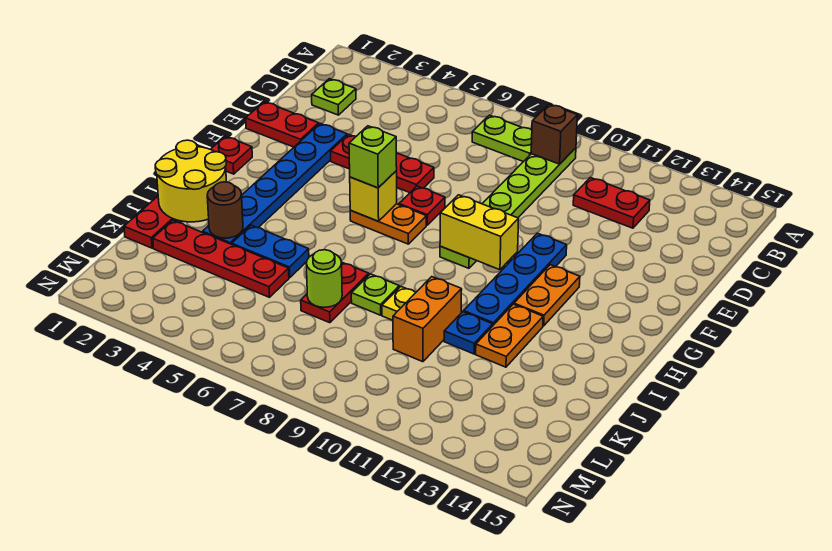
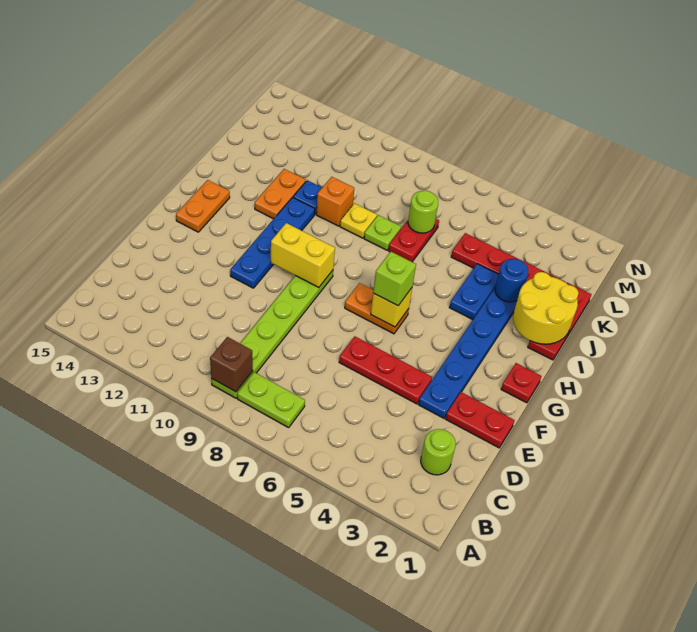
lime 1x1 plate [312,79,356,115] -> lime 1x1 round brick [421,429,456,475]
red 1x2 plate [573,178,650,228] -> none
red 1x1 plate [399,186,445,225] -> none
orange 1x2 plate [514,265,580,326] -> orange 1x2 plate moved to [176,180,230,232]
brown 1x1 round brick [207,182,243,238] -> blue 1x1 round brick [495,259,528,302]
blue 1x2 plate [232,225,309,278] -> blue 1x2 plate turned to [449,264,499,320]
orange 1x2 brick [393,277,462,362] -> orange 1x1 brick [316,177,354,226]

